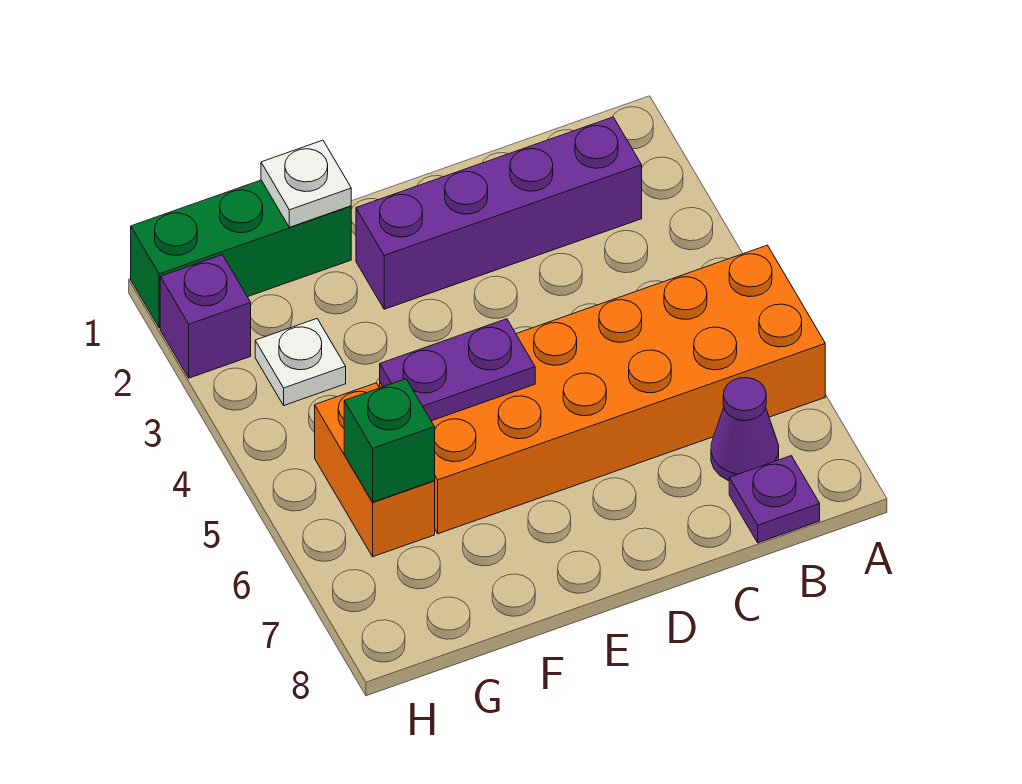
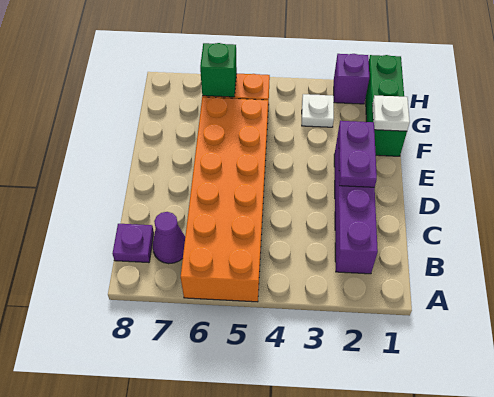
purple 1x2 plate [380,319,535,421] -> purple 1x2 plate moved to [339,121,377,187]

